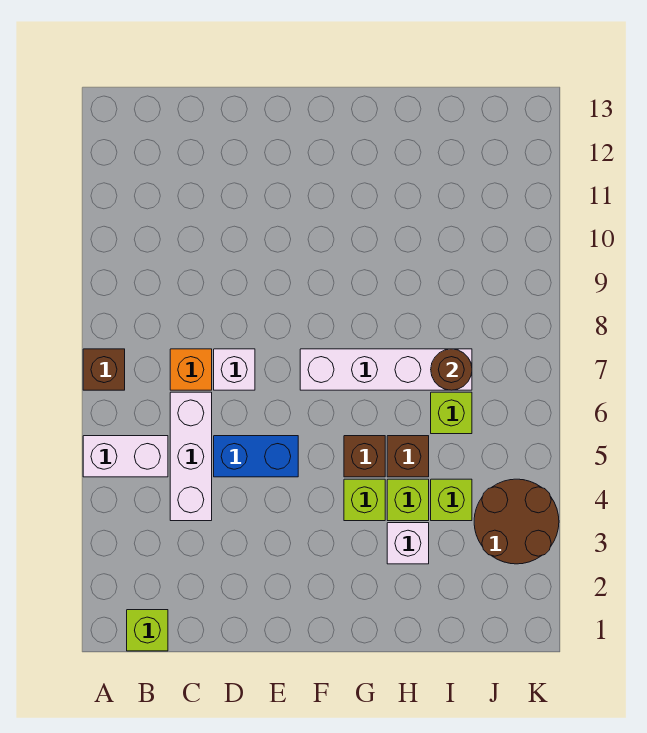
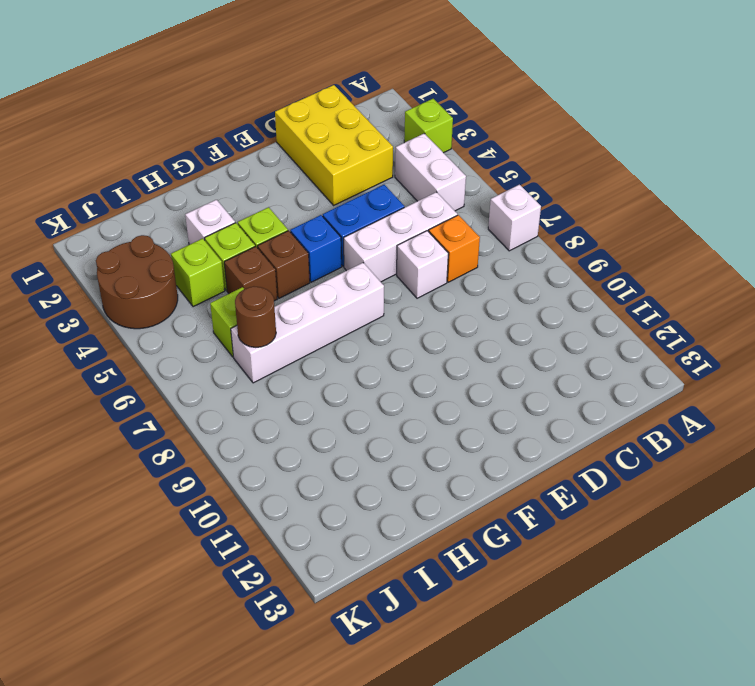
white 1x2 brick [83,436,168,477] -> white 1x2 brick turned to [395,133,466,211]
brown 1x1 brick [83,349,125,390] -> white 1x1 brick [488,185,541,251]
lime 1x1 brick [127,610,168,651] -> lime 1x1 brick moved to [404,99,453,153]
none -> yellow 2x3 brick [275,85,393,205]
white 1x3 brick [170,392,212,521] -> white 1x3 brick turned to [344,192,457,282]
none -> blue 1x1 brick [290,215,342,282]

